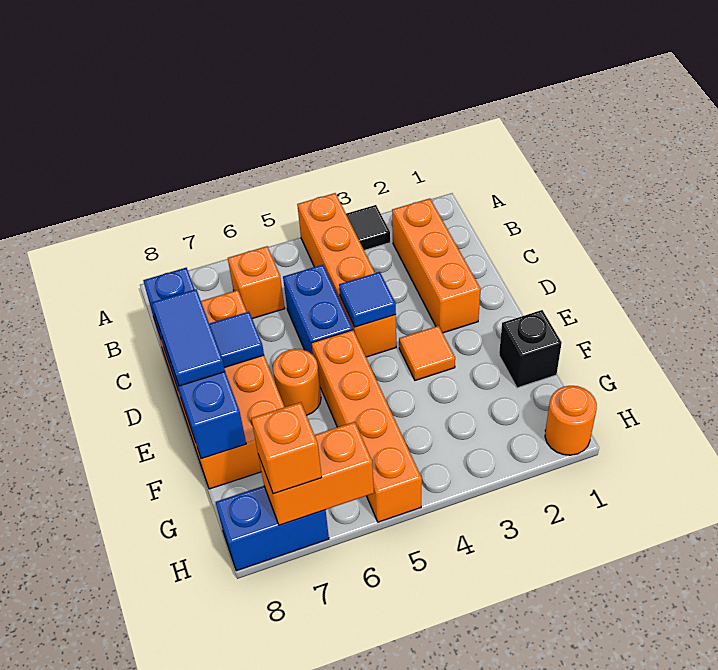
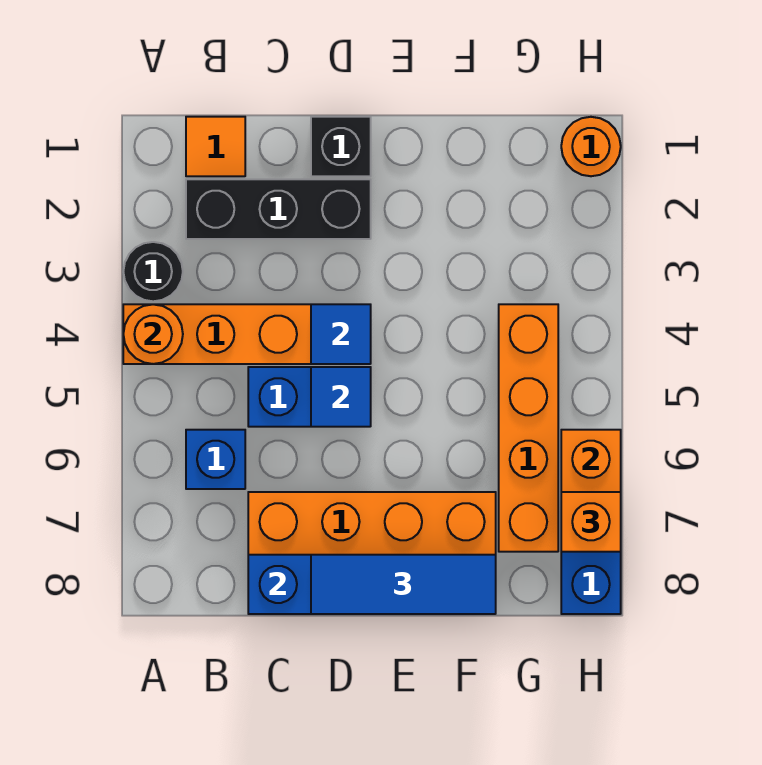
black 1x1 tile [346,205,390,250] -> black 1x1 round brick [123,242,183,301]
orange 1x3 brick [392,198,481,333] -> black 1x3 brick [186,179,371,239]
orange 1x1 brick [228,246,285,319] -> blue 1x1 brick [186,430,245,489]
blue 1x1 tile [209,312,264,368] -> blue 1x1 tile moved to [311,367,371,427]
blue 1x2 tile [152,289,225,386] -> blue 1x3 tile [311,555,496,614]
orange 1x1 tile [399,326,455,380] -> orange 1x1 tile moved to [186,117,245,176]
orange 1x4 brick [312,330,422,522] -> orange 1x4 brick turned to [499,304,558,552]
orange 1x1 round brick [273,349,321,415] -> orange 1x1 round brick moved to [123,304,183,364]
black 1x1 brick [499,310,562,388] -> black 1x1 brick moved to [311,117,371,176]

